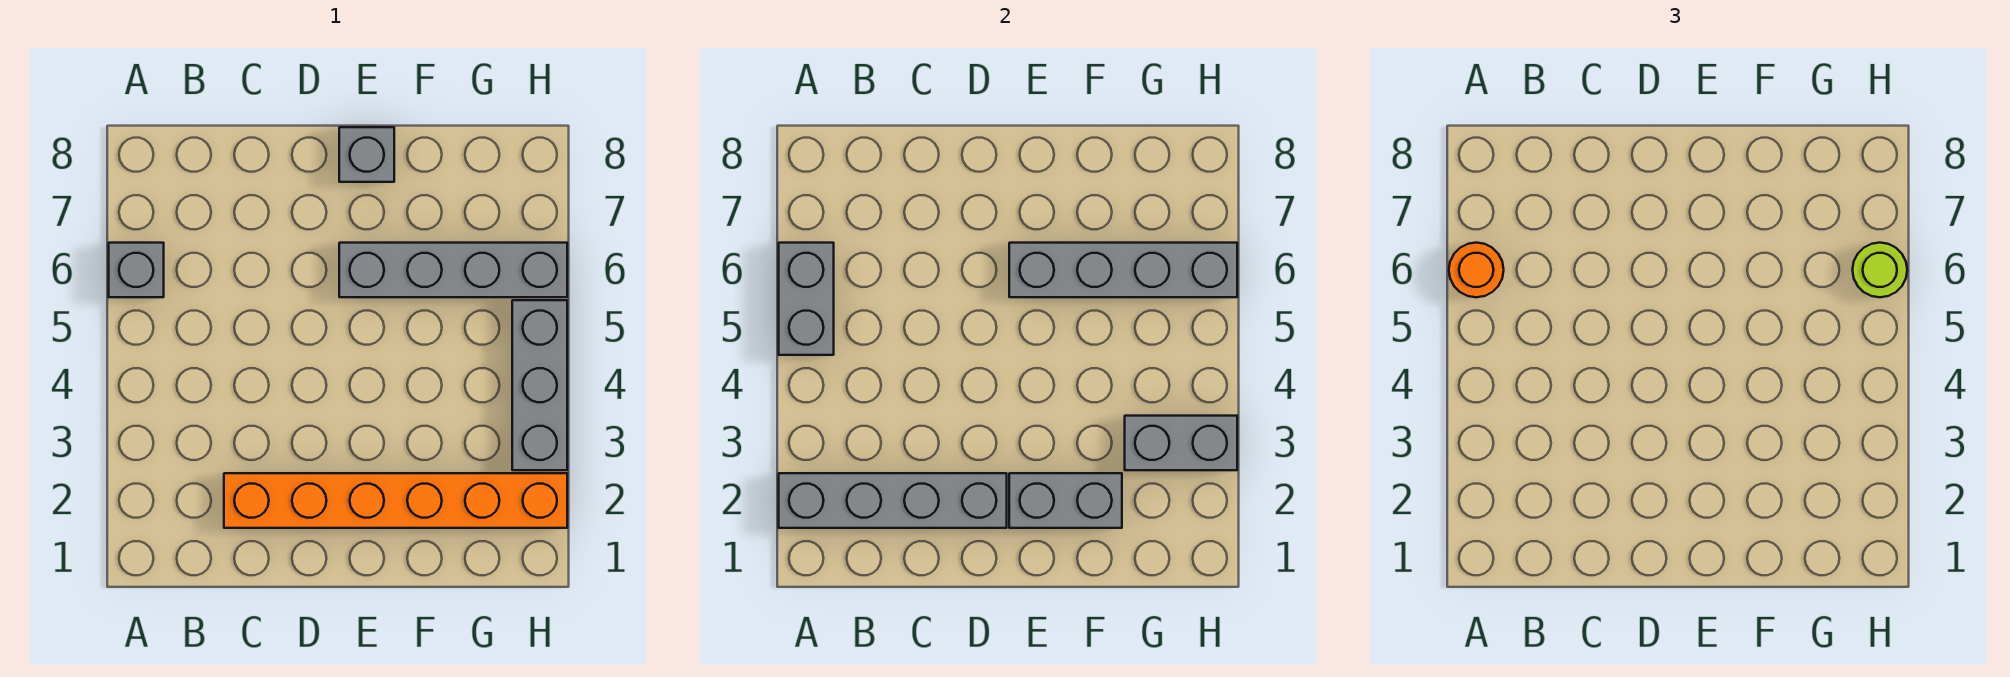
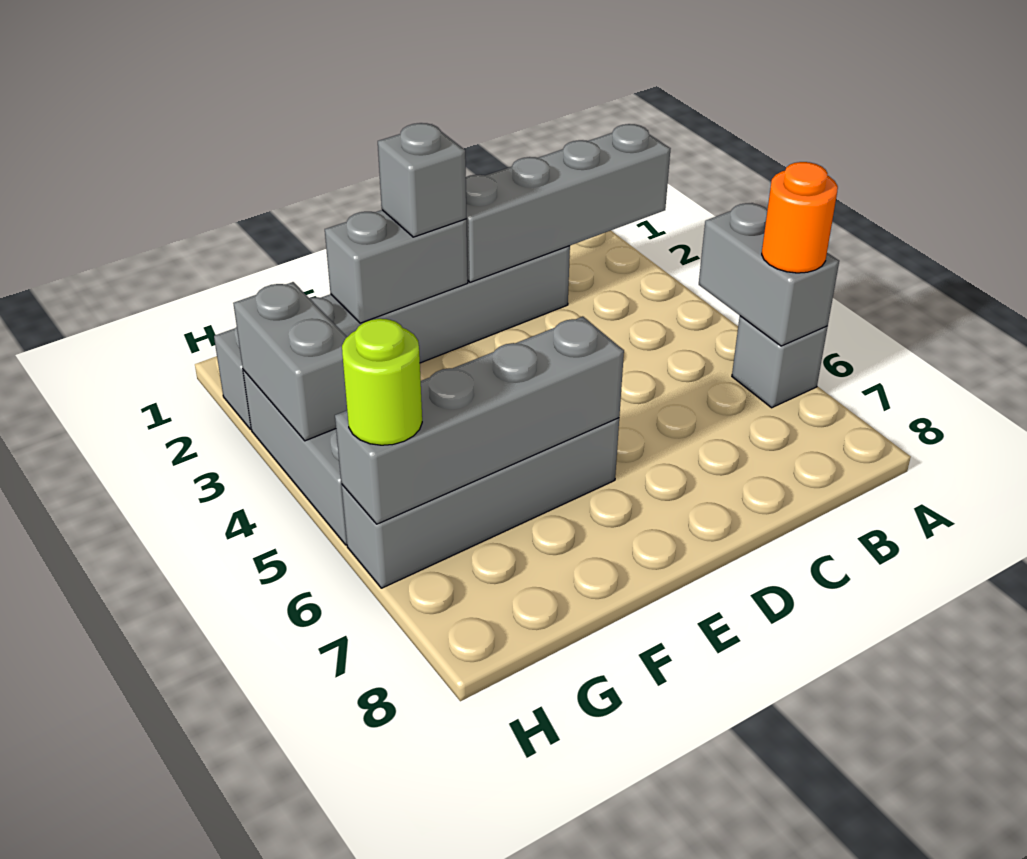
orange 1x6 brick [224,473,567,528] -> grey 1x6 brick [214,246,570,429]
grey 1x1 brick [339,127,394,182] -> grey 1x1 brick moved to [378,123,467,237]
grey 1x2 brick [1125,416,1237,470] -> grey 1x2 brick turned to [233,282,347,441]

